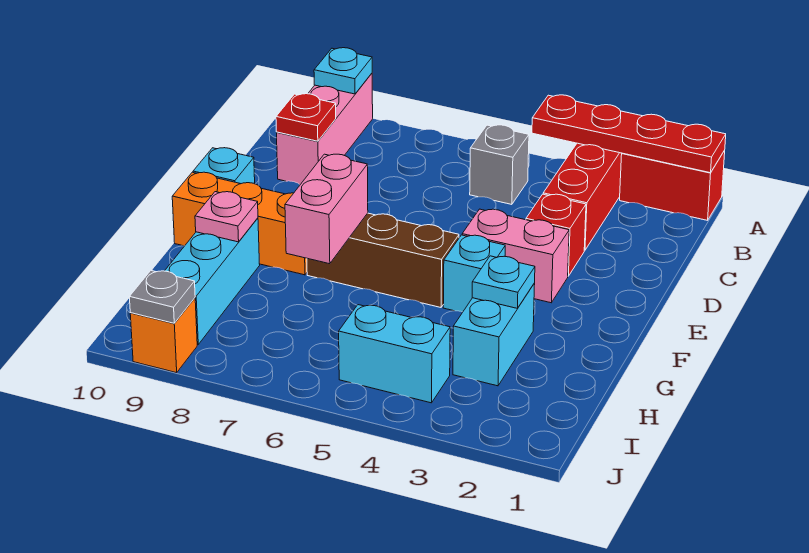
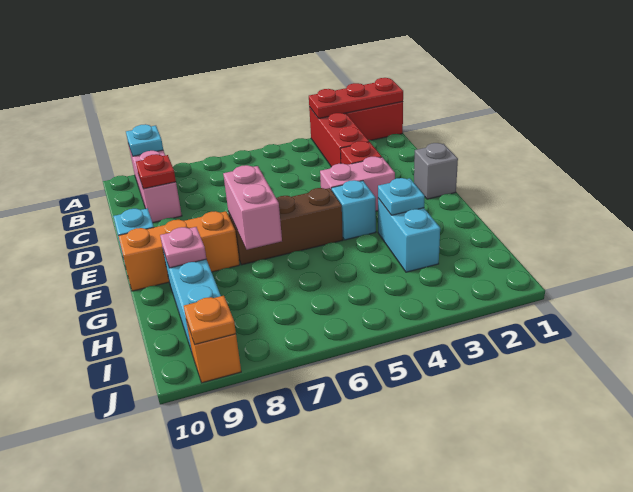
red 1x4 plate [532,95,726,173] -> red 1x3 plate [309,78,403,118]
grey 1x1 brick [470,125,529,204] -> grey 1x1 brick moved to [414,143,458,199]
cyan 1x2 brick [339,305,450,403] -> none
grey 1x1 plate [129,270,195,323] -> orange 1x1 plate [184,296,236,345]

